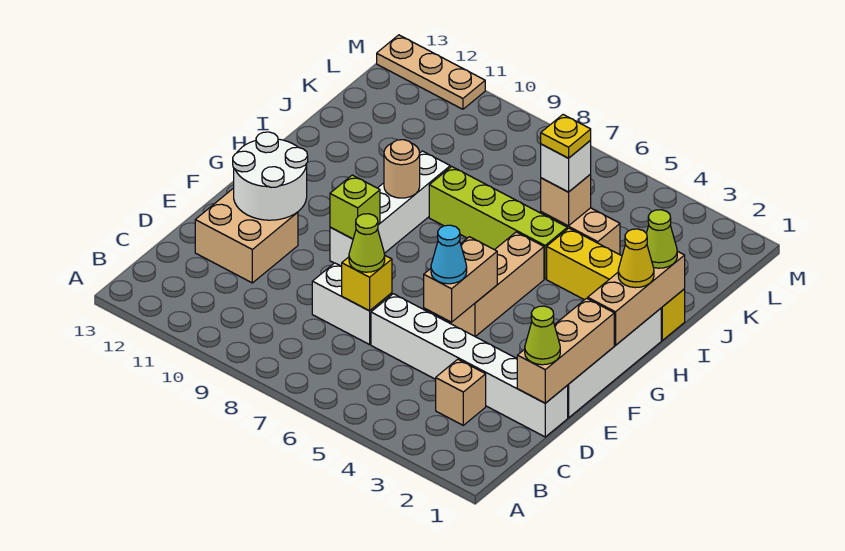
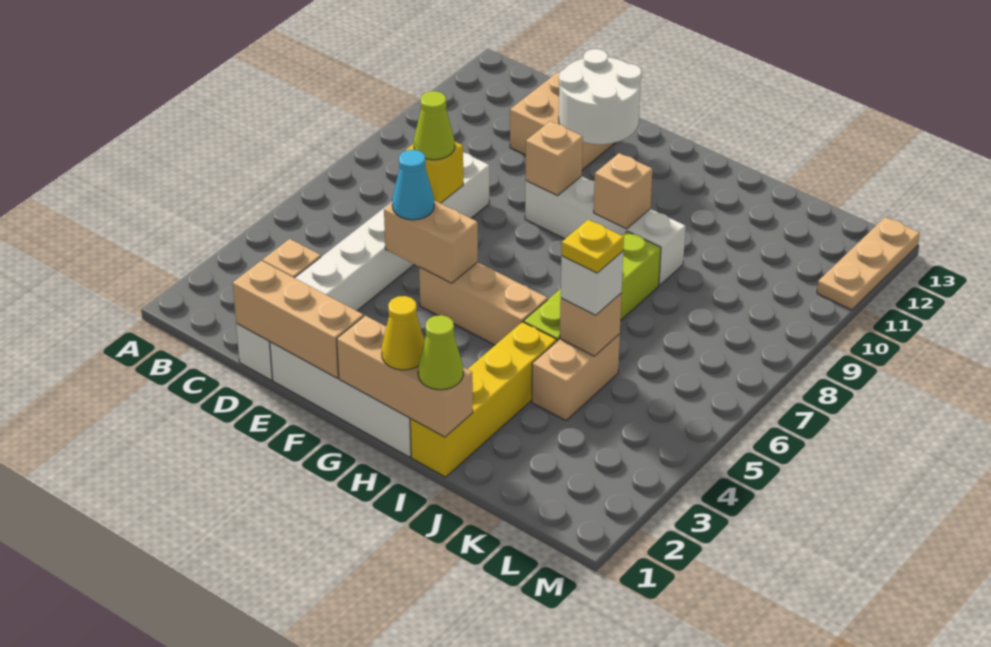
lime 1x1 cone [525,306,560,365] -> none
lime 1x1 brick [330,175,380,239] -> tan 1x1 brick [526,121,583,196]
tan 1x1 round brick [384,140,420,198] -> tan 1x1 brick [594,153,652,229]

